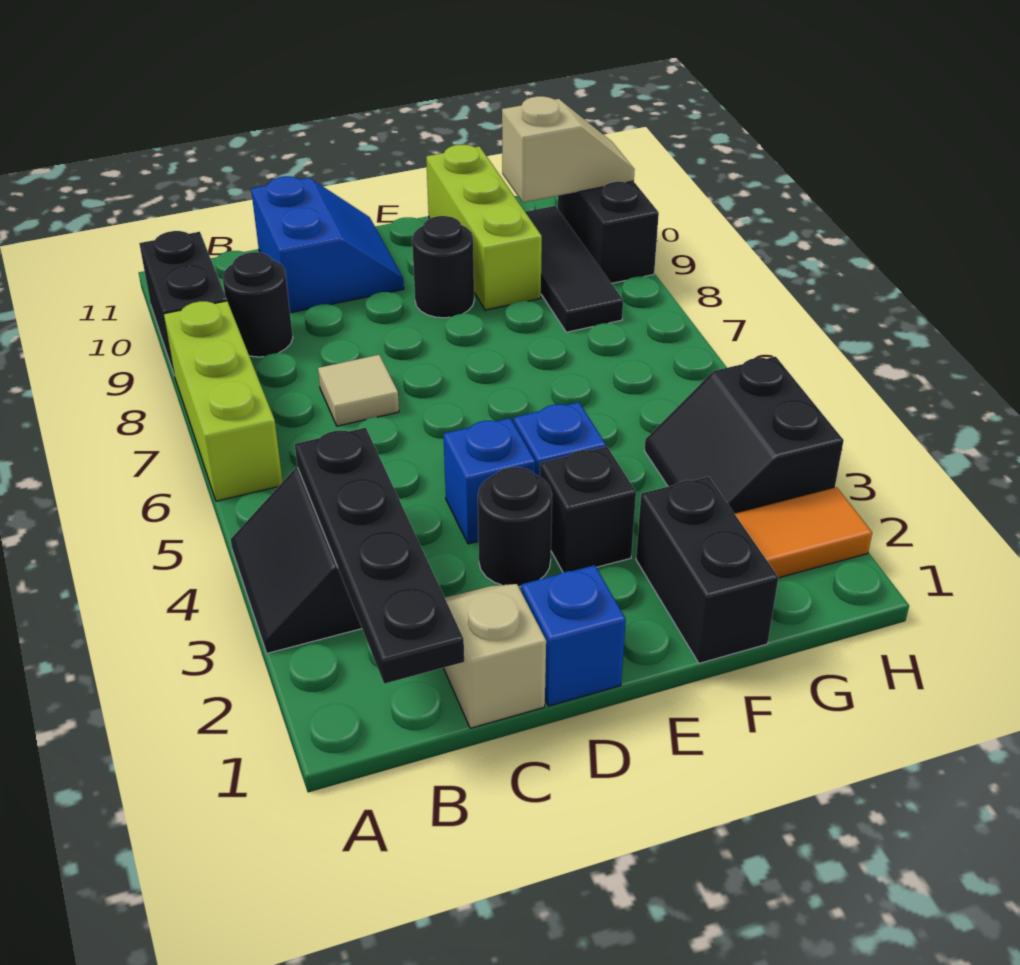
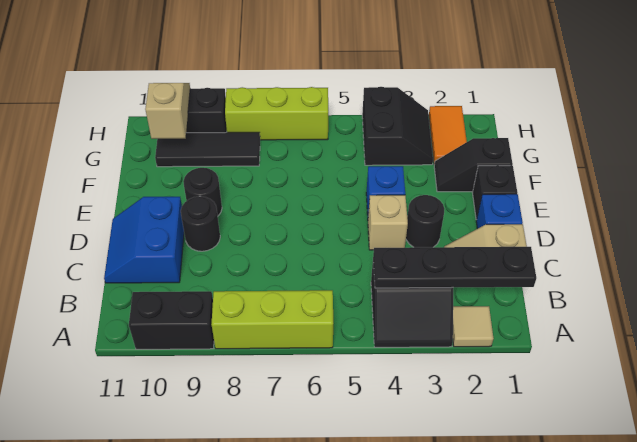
black 1x1 round brick [223,252,293,357] -> black 1x1 round brick moved to [181,196,220,251]
tan 1x1 tile [318,355,399,426] -> tan 1x1 tile moved to [453,306,494,347]
blue 2x2 slope [251,176,404,313] -> blue 2x2 slope turned to [104,197,184,283]
blue 1x1 brick [443,418,535,544] -> tan 1x1 brick [368,195,408,250]
black 1x1 brick [540,447,636,572] -> black 1x1 brick moved to [473,166,517,219]
black 1x2 brick [636,477,778,663] -> black 1x2 slope [434,138,513,192]
lime 1x3 brick [426,145,542,310] -> lime 1x3 brick moved to [225,87,328,140]
black 2x2 slope [645,357,844,514] -> black 2x2 slope turned to [362,87,433,165]

